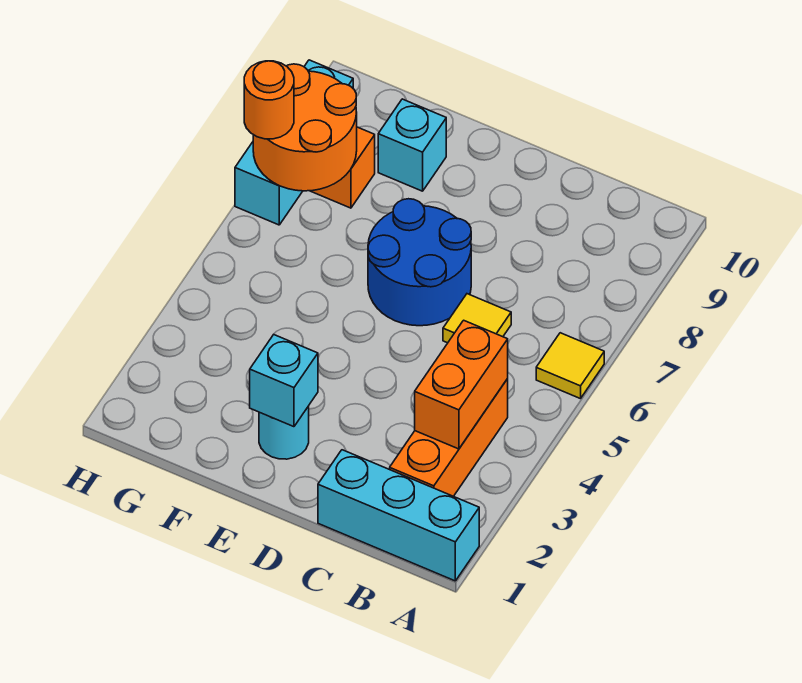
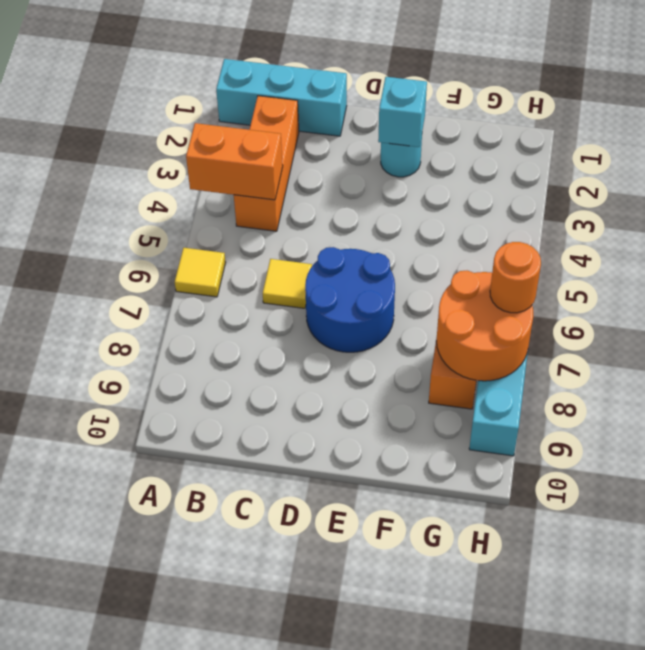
orange 1x2 brick [415,320,508,449] -> orange 1x2 brick turned to [186,123,283,200]
cyan 1x1 brick [378,99,446,191] -> none

